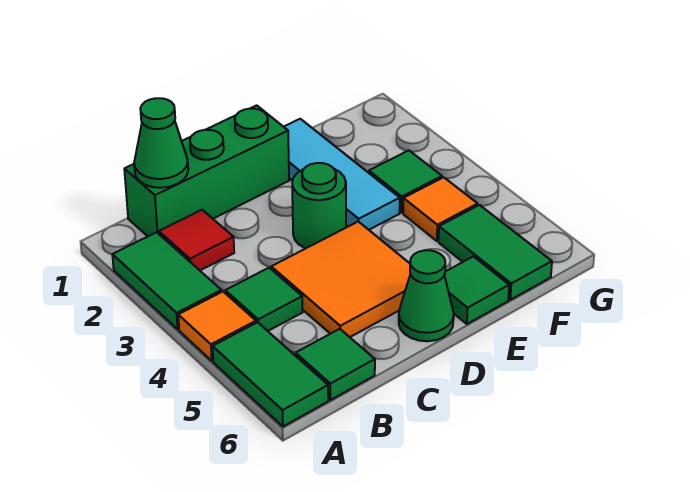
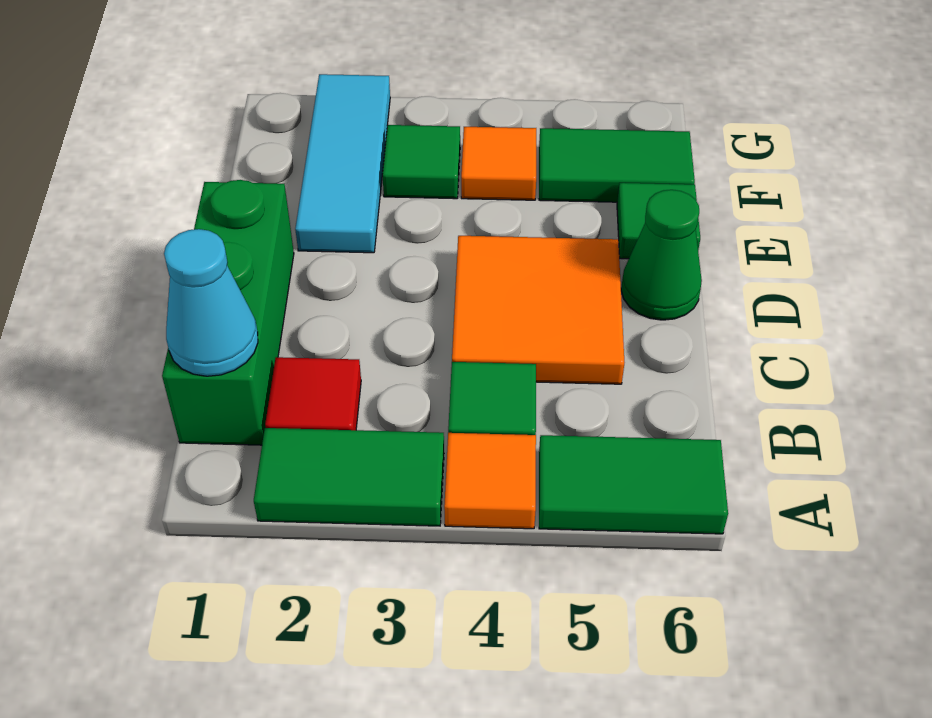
green 1x1 cone [134,98,188,188] -> cyan 1x1 cone [164,229,258,376]
green 1x1 tile [296,329,375,400] -> none
green 1x1 round brick [292,163,346,248] -> none
cyan 1x3 tile [284,119,400,230] -> cyan 1x3 tile turned to [295,74,390,253]

